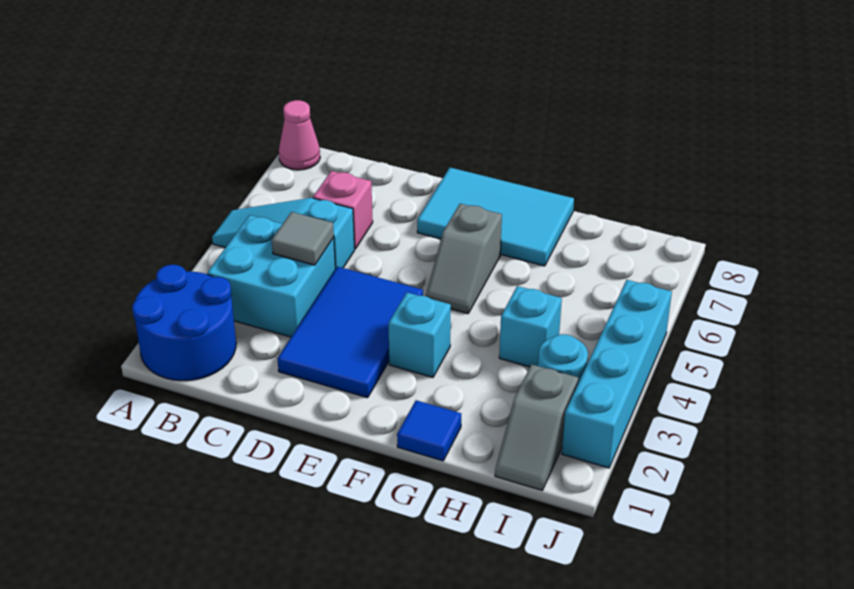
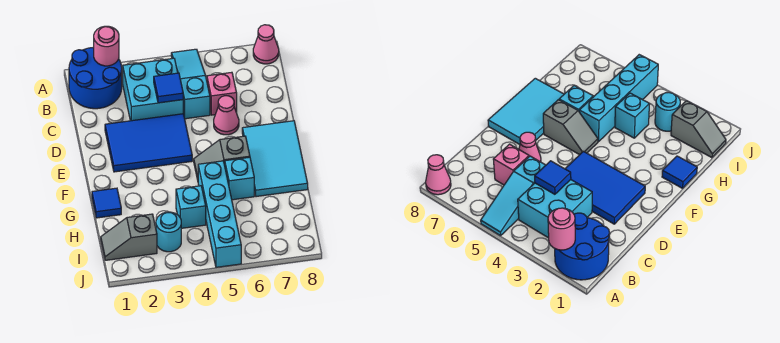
none -> pink 1x1 round brick [94,26,119,66]
grey 1x1 tile [272,212,334,265] -> blue 1x1 tile [154,73,183,103]
none -> pink 1x1 cone [214,96,239,135]
cyan 1x1 brick [388,293,451,377] -> cyan 1x1 brick moved to [225,157,254,200]
cyan 1x4 brick [562,280,672,468] -> cyan 1x4 brick turned to [198,161,241,267]

